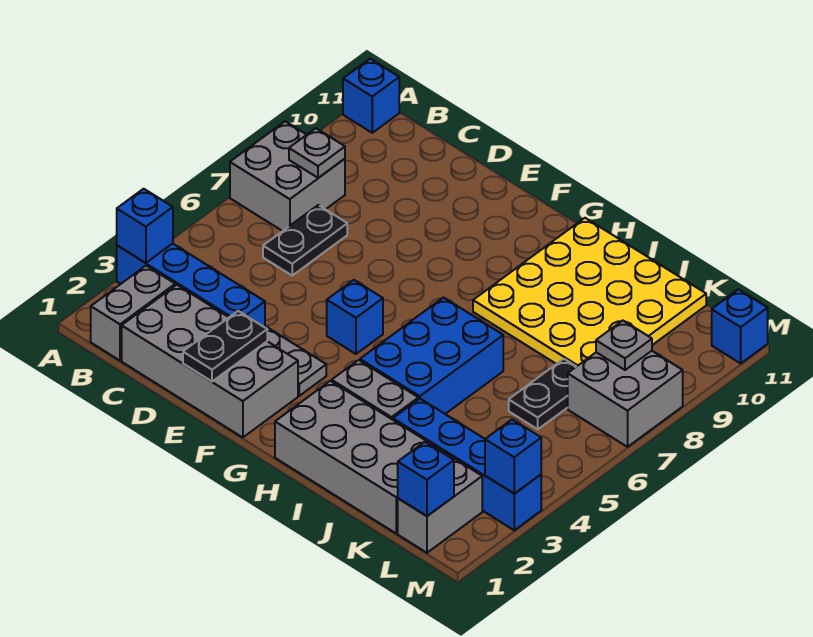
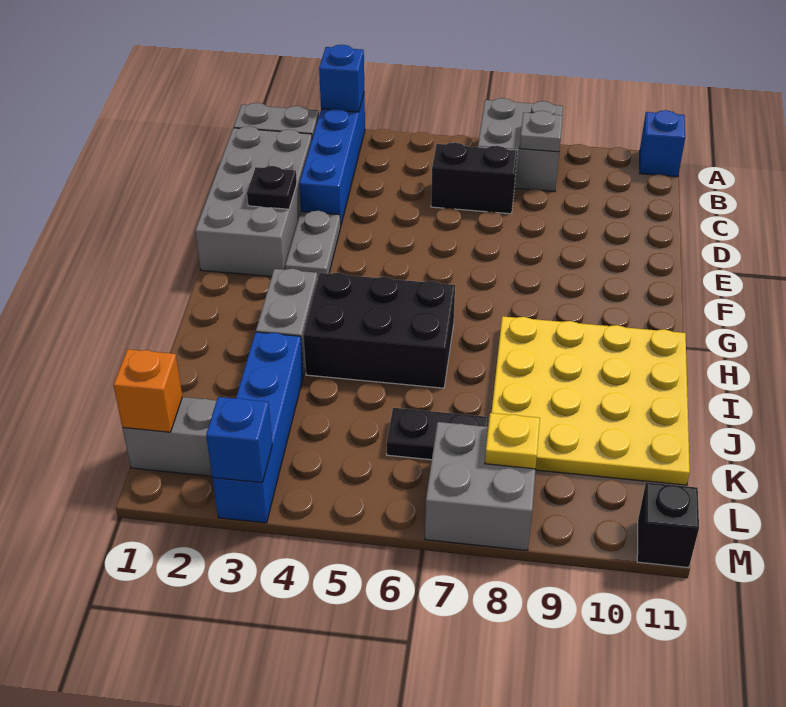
black 1x2 plate [263,205,347,275] -> black 1x2 brick [431,142,517,214]
black 1x2 plate [183,311,267,381] -> black 1x1 plate [247,166,297,209]
blue 1x1 brick [327,280,383,354] -> none
grey 2x4 brick [275,381,452,533] -> none
blue 2x3 brick [360,298,503,414] -> black 2x3 brick [303,273,455,388]
blue 1x1 brick [398,442,454,516] -> orange 1x1 brick [114,349,182,432]
grey 1x1 plate [596,321,652,370] -> yellow 1x1 plate [485,413,540,469]
blue 1x1 brick [712,289,768,363] -> black 1x1 brick [637,482,699,568]

